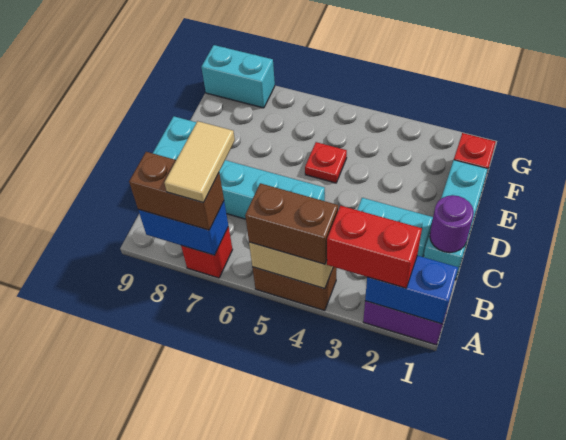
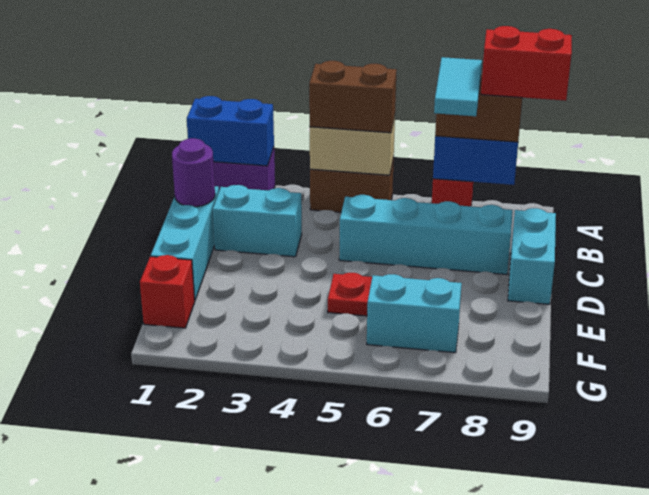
red 1x2 brick [327,206,422,288] -> red 1x2 brick moved to [481,26,572,101]
tan 1x2 tile [164,121,235,203] -> cyan 1x2 tile [434,57,482,116]
cyan 1x2 brick [201,45,275,108] -> cyan 1x2 brick moved to [367,274,462,353]

